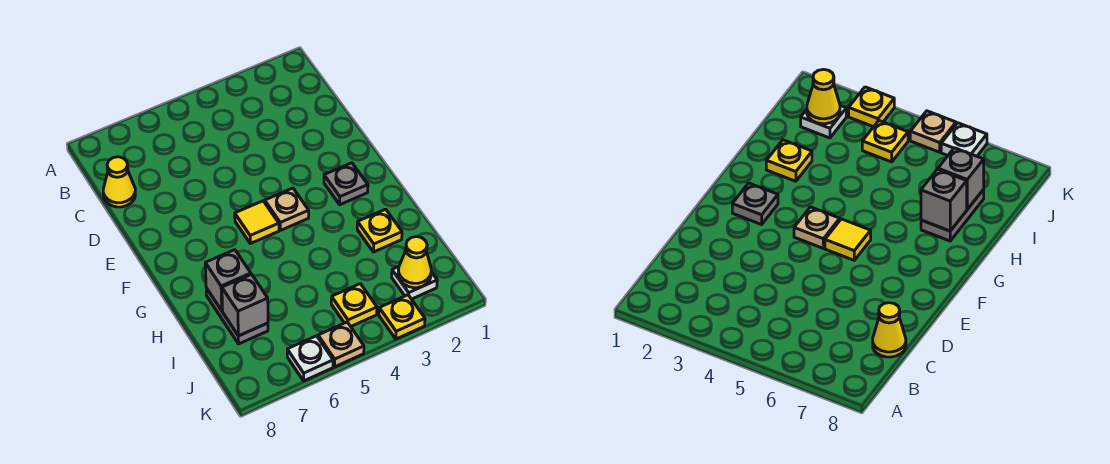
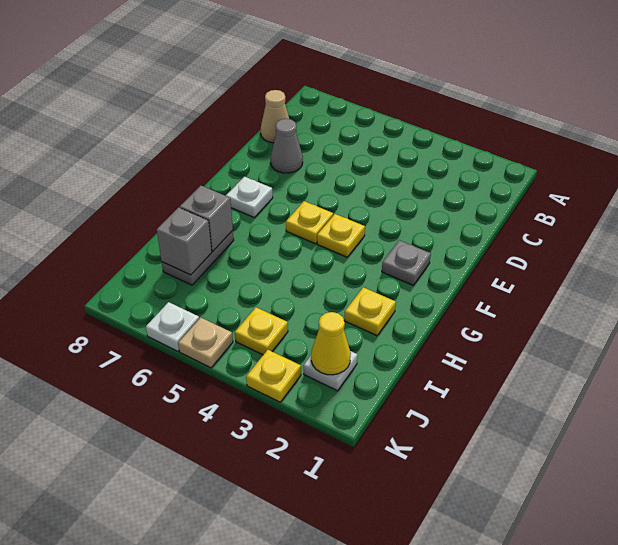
yellow 1x1 cone [103,157,135,207] -> tan 1x1 cone [261,90,289,143]
none -> grey 1x1 cone [271,119,303,173]
tan 1x1 plate [265,188,309,230] -> yellow 1x1 plate [317,214,365,257]
yellow 1x1 tile [235,201,279,243] -> yellow 1x1 plate [286,201,333,244]
none -> white 1x1 plate [226,177,273,217]

